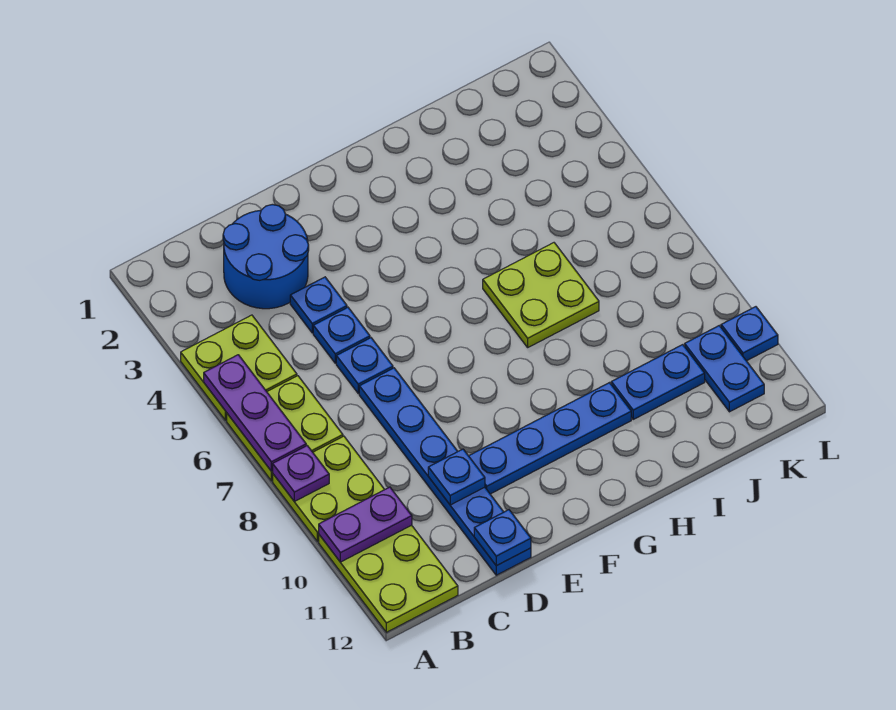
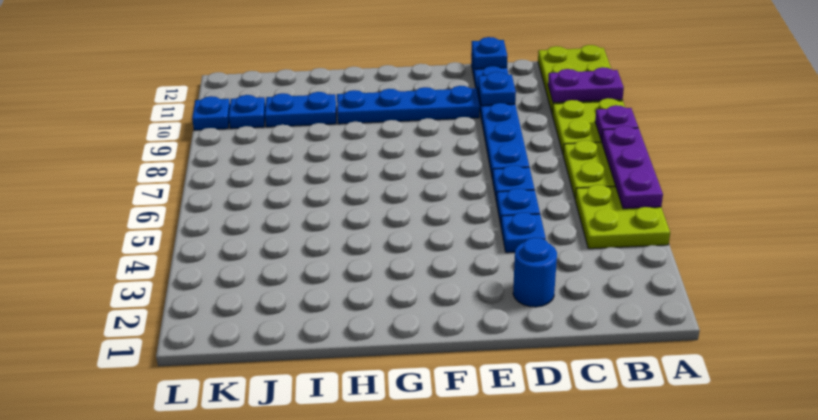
blue 2x2 round brick [223,204,309,309] -> blue 1x1 round brick [513,238,557,307]
lime 2x2 plate [483,243,599,347] -> none
blue 1x2 plate [685,326,764,412] -> blue 1x1 plate [229,95,266,129]

